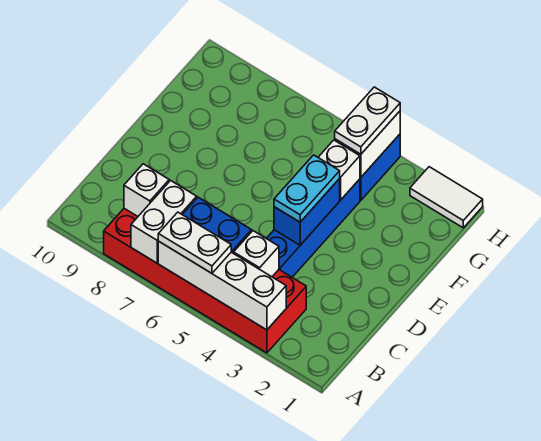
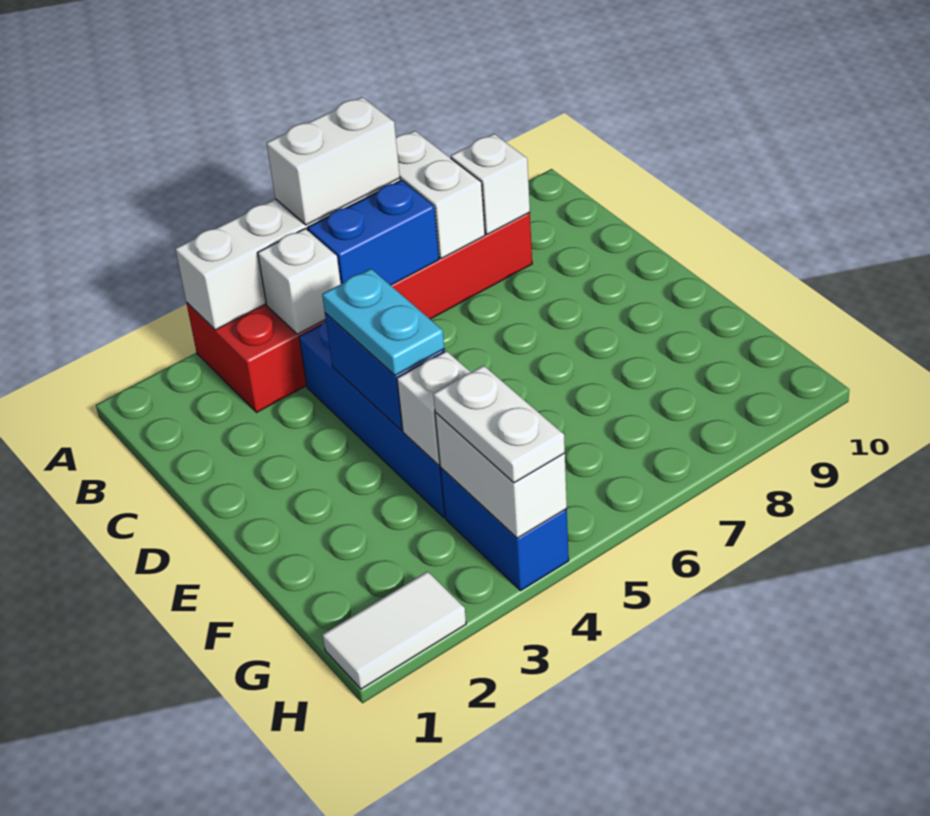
white 1x2 plate [158,212,231,273] -> white 1x2 brick [266,97,400,225]

